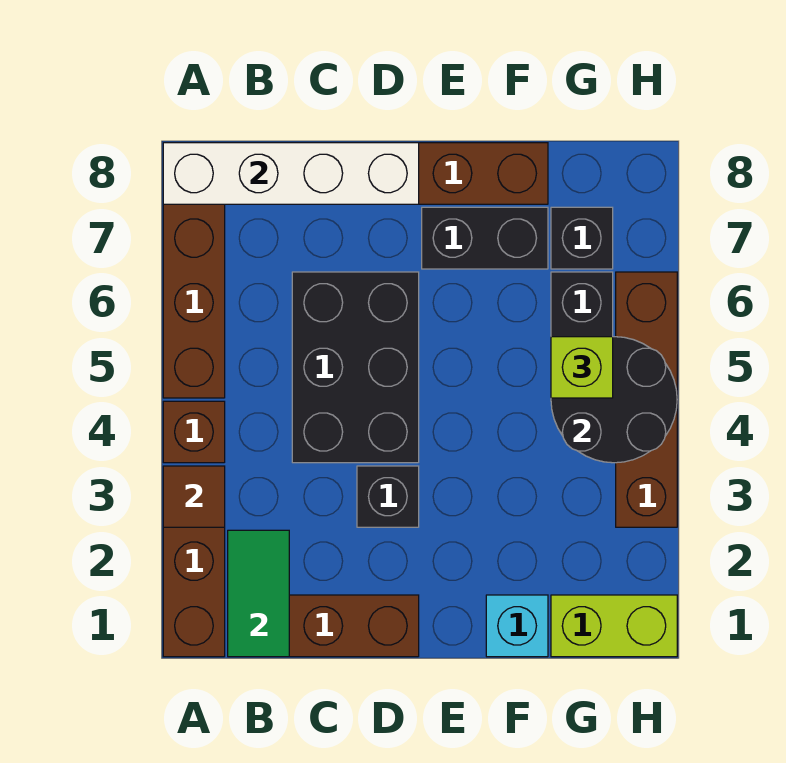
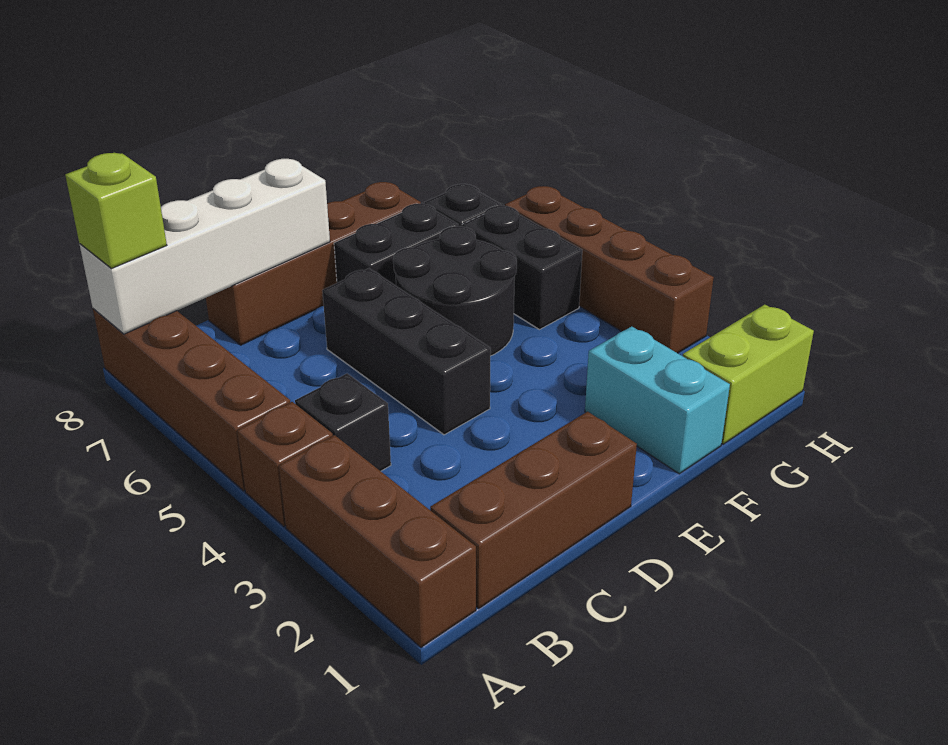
brown 1x1 tile [163,466,225,527] -> none
green 1x2 tile [228,530,289,657] -> none
black 2x3 brick [292,272,419,463] -> black 1x3 brick [322,268,491,435]
black 1x1 brick [357,466,419,527] -> black 1x1 brick moved to [295,373,391,471]
cyan 1x1 brick [486,595,548,657] -> cyan 1x2 brick [585,326,730,474]
black 2x2 round brick [551,337,677,463] -> black 2x2 round brick moved to [393,226,517,356]
lime 1x1 brick [551,337,613,398] -> lime 1x1 brick moved to [65,153,167,269]

